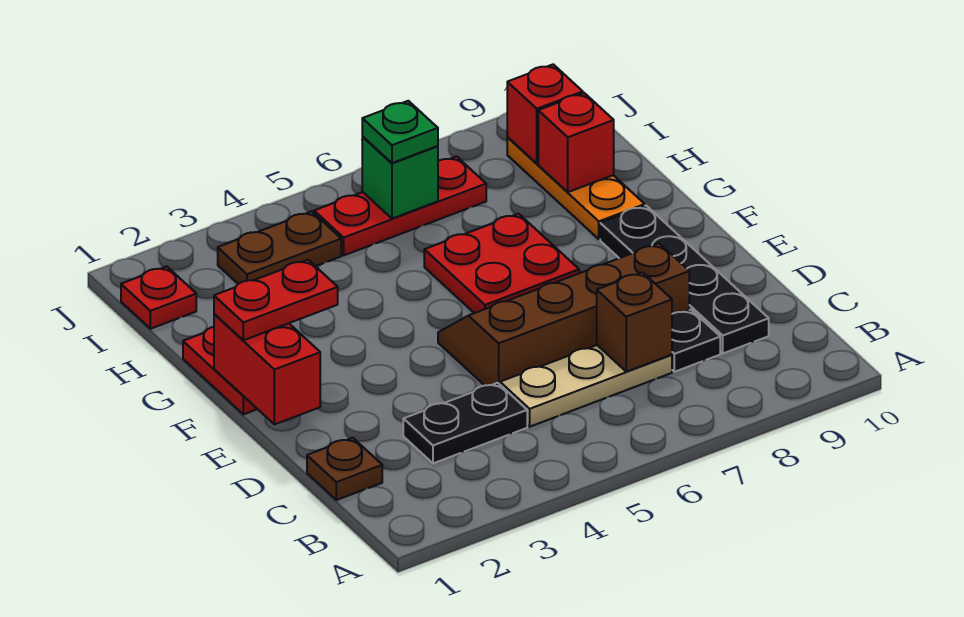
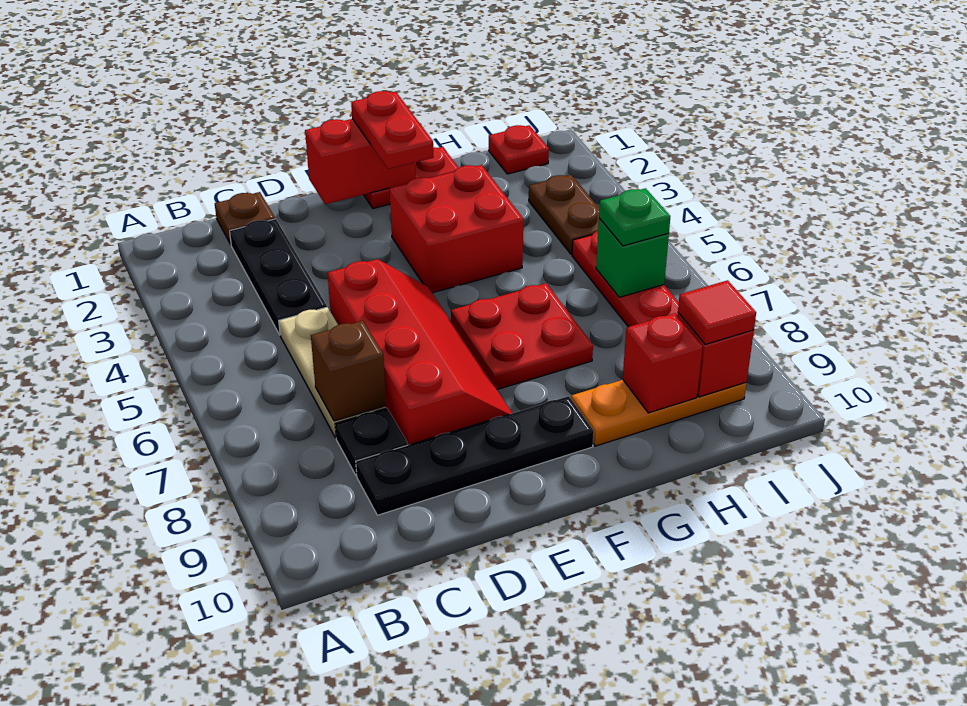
black 1x2 plate [403,383,527,463] -> black 1x3 plate [230,219,327,335]
brown 2x4 slope [438,243,689,385] -> red 2x4 slope [328,259,512,445]
none -> red 2x2 brick [390,165,523,293]
none -> red 1x1 tile [678,280,756,344]

